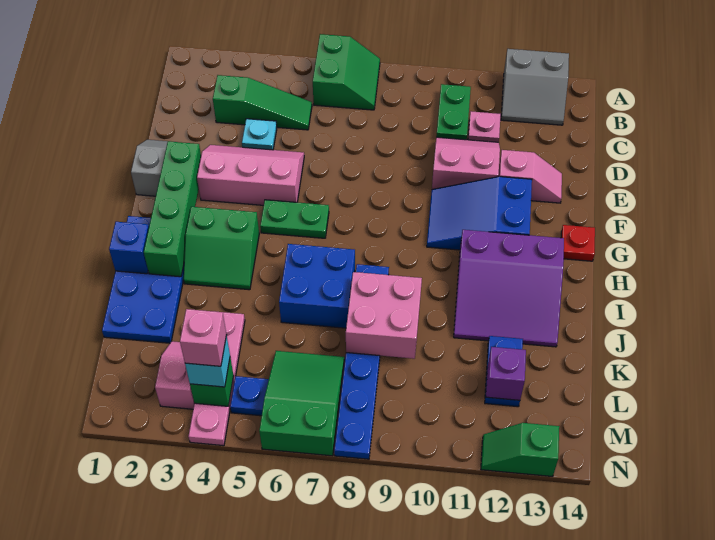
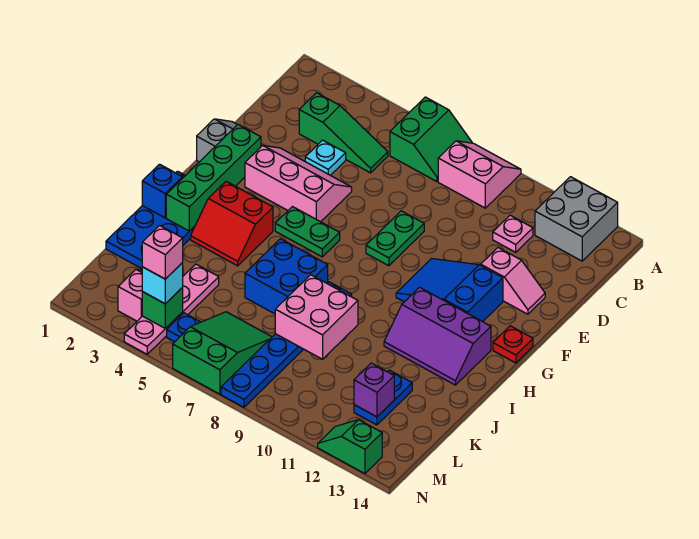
grey 2x2 slope [501,49,569,125] -> grey 2x2 brick [535,177,618,261]
green 1x2 plate [436,84,471,140] -> green 1x2 plate moved to [366,211,424,266]
pink 2x2 slope [432,137,500,189] -> pink 2x2 slope moved to [438,141,521,208]
green 2x2 slope [184,207,259,290] -> red 2x2 slope [191,181,273,266]
purple 3x3 slope [454,230,564,347] -> purple 2x3 slope [384,287,491,385]

